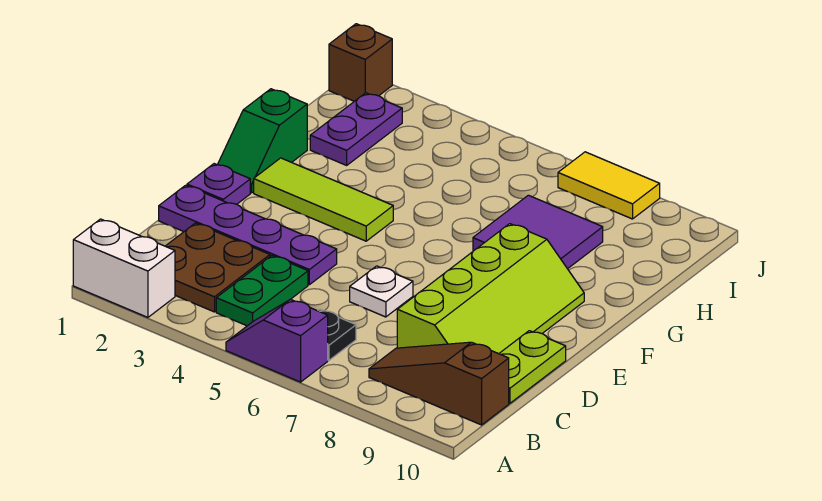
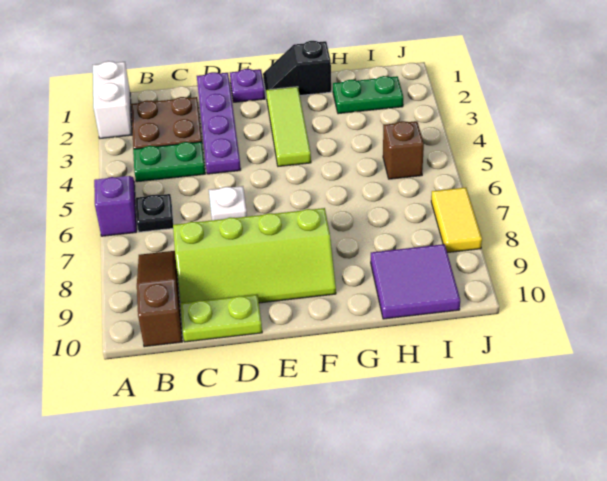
green 1x2 slope [218,89,307,193] -> black 1x2 slope [263,41,331,98]
purple 2x2 tile [473,195,603,269] -> purple 2x2 tile moved to [371,244,460,319]
purple 1x2 plate [310,93,402,165] -> green 1x2 plate [333,76,403,114]
brown 1x1 brick [329,24,392,101] -> brown 1x1 brick moved to [383,121,424,179]

